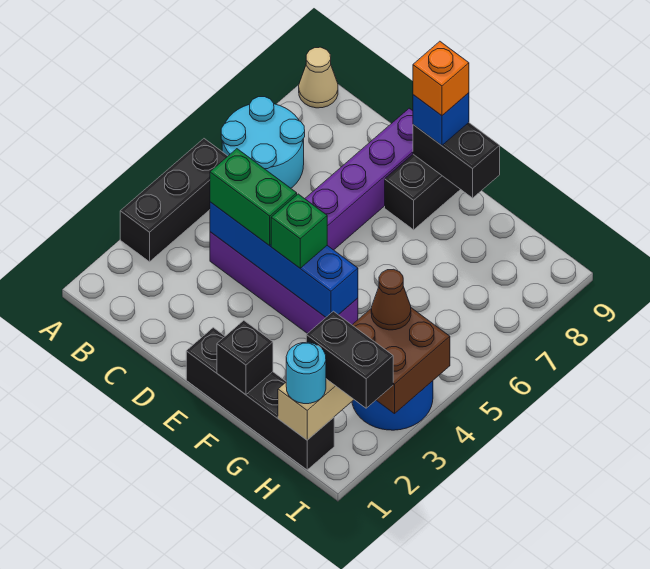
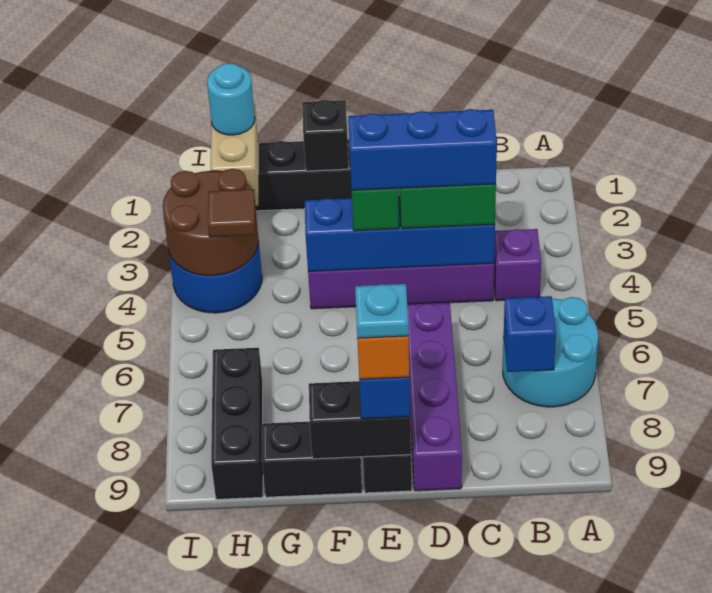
black 1x3 brick [120,139,228,262] -> black 1x3 brick moved to [211,348,263,499]
tan 1x1 cone [299,47,338,108] -> none
none -> purple 1x1 brick [494,229,541,301]
none -> blue 1x1 brick [504,296,556,372]
none -> blue 1x3 brick [348,109,497,190]
none -> cyan 1x1 plate [355,284,409,338]
black 1x2 brick [306,311,393,408] -> black 1x2 brick moved to [262,422,362,497]
brown 2x2 brick [353,308,450,414] -> brown 2x2 round brick [163,169,259,276]
brown 1x1 cone [371,269,411,330] -> brown 1x1 tile [208,189,255,237]

